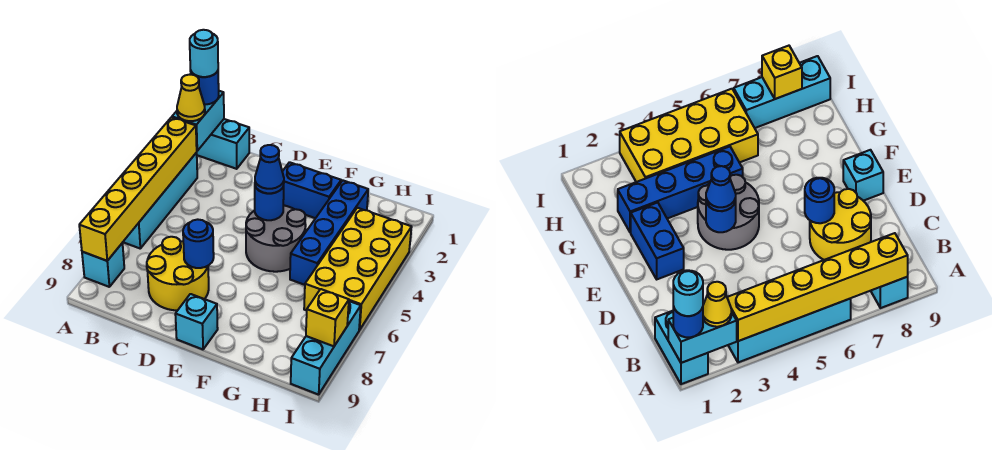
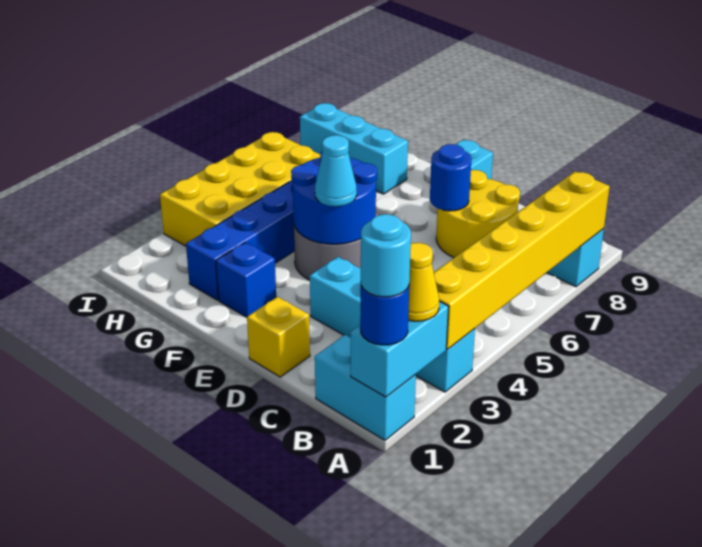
cyan 1x4 brick [123,153,197,248] -> cyan 1x4 brick turned to [310,257,475,392]
blue 1x2 brick [282,162,341,218] -> blue 1x1 brick [216,242,276,317]
blue 1x1 round brick [255,186,284,220] -> blue 2x2 round brick [291,151,377,244]
blue 1x1 cone [255,145,284,193] -> cyan 1x1 cone [315,135,357,206]
cyan 1x3 brick [291,301,361,395] -> cyan 1x3 brick turned to [300,103,408,194]
yellow 1x1 brick [306,289,349,346] -> yellow 1x1 brick moved to [247,297,310,377]

